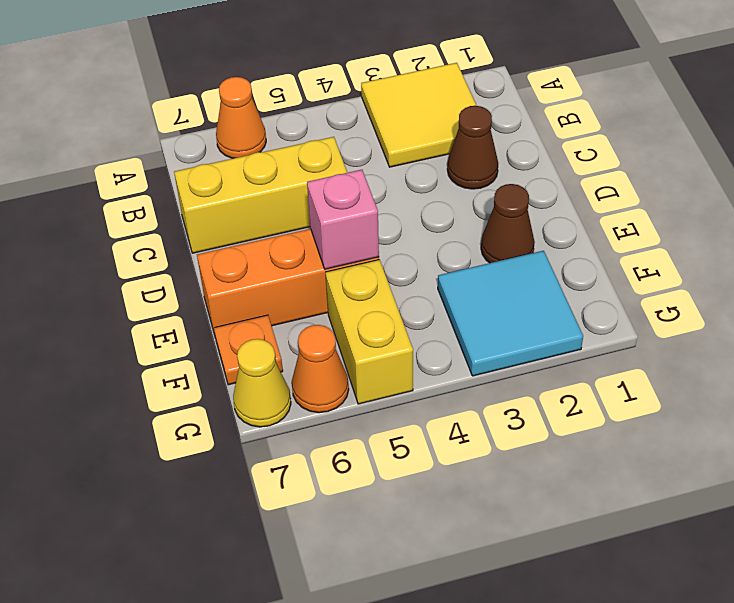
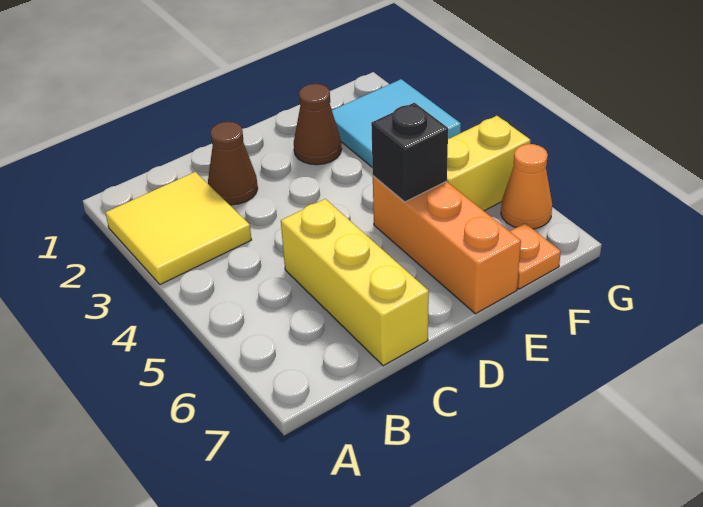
orange 1x1 cone [216,77,266,158] -> none
pink 1x1 brick [307,170,379,269] -> black 1x1 brick [371,103,448,202]
yellow 1x1 cone [233,339,291,427] -> none

